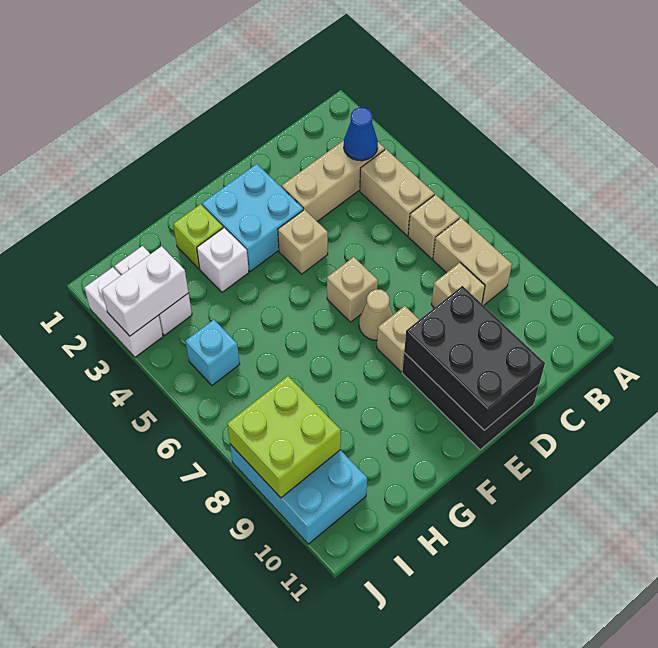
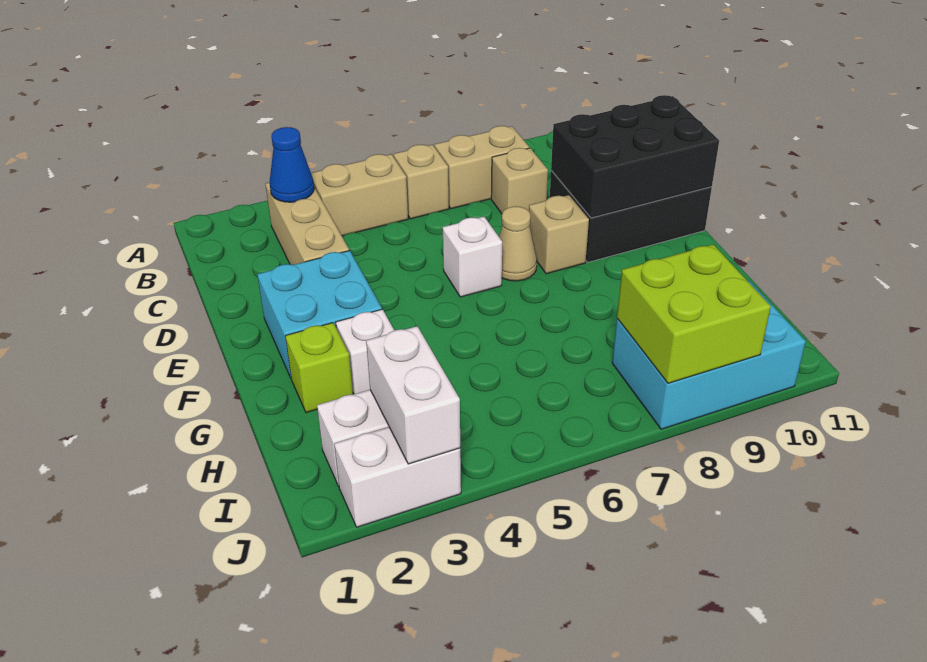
tan 1x1 brick [278,209,328,274] -> none
tan 1x1 brick [327,257,378,322] -> white 1x1 brick [443,217,502,297]
cyan 1x1 brick [186,320,240,385] -> none

